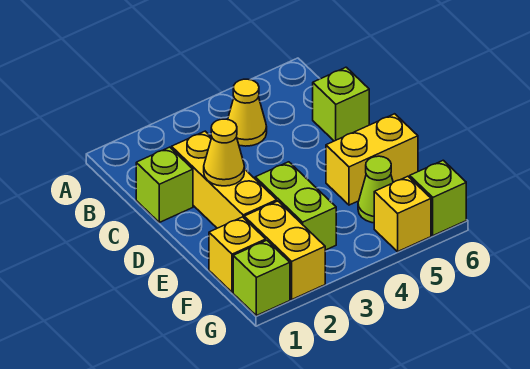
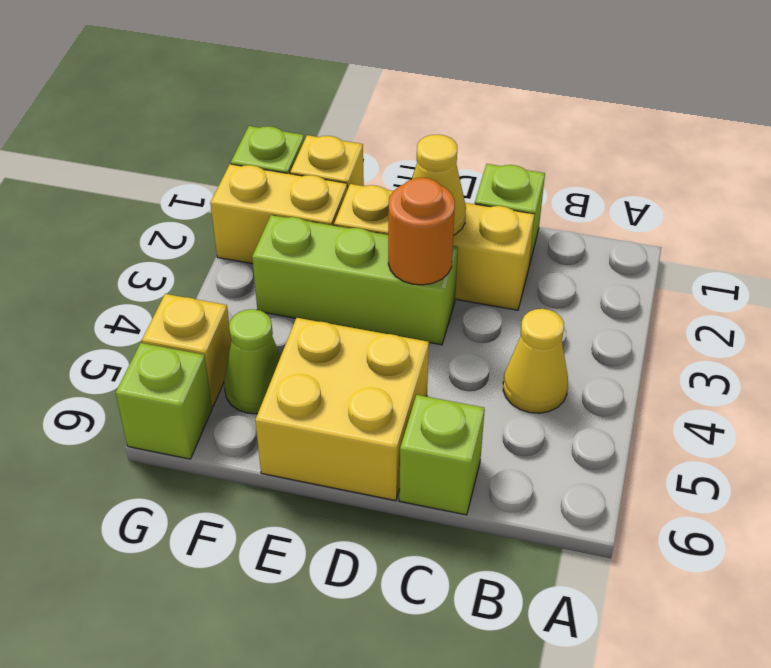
none -> orange 1x1 round brick [388,178,455,285]
lime 1x2 brick [255,162,336,250] -> lime 1x3 brick [252,215,458,345]
yellow 1x2 brick [326,114,418,205] -> yellow 2x2 brick [255,318,429,501]

